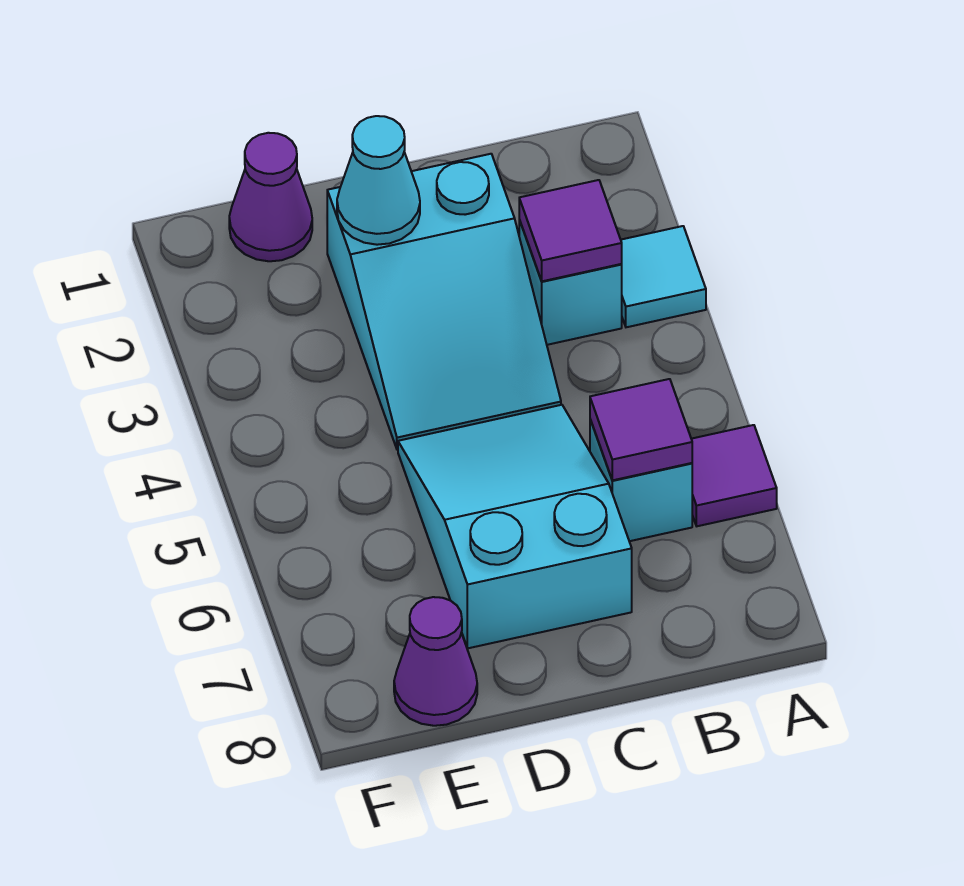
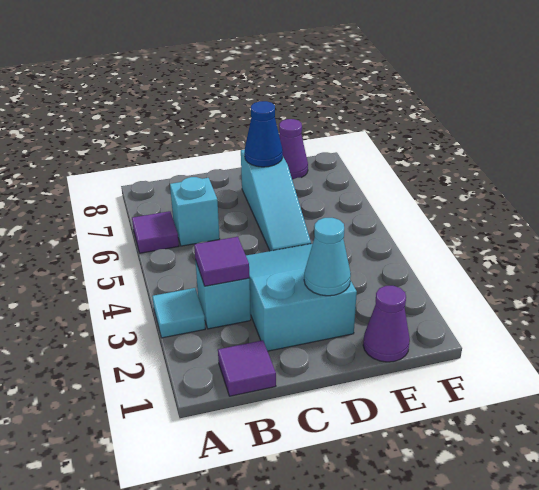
purple 1x1 tile [590,379,692,480] -> purple 1x1 tile moved to [218,340,276,396]
cyan 2x3 slope [398,405,632,648] -> cyan 1x3 slope [241,150,311,251]
none -> blue 1x1 cone [245,101,283,167]

